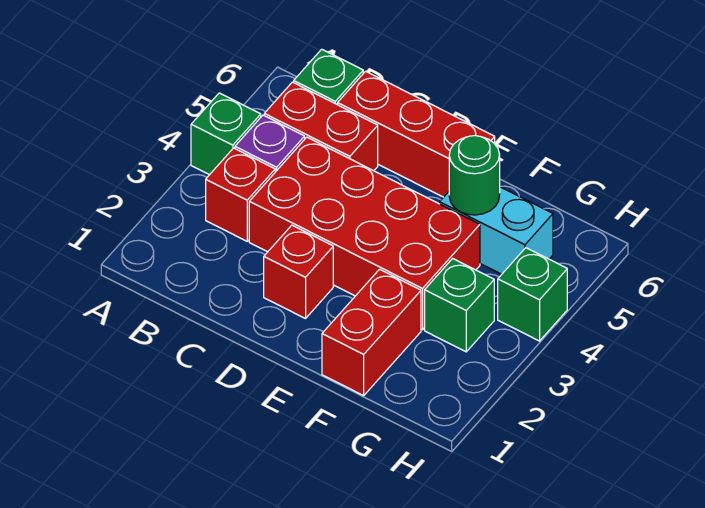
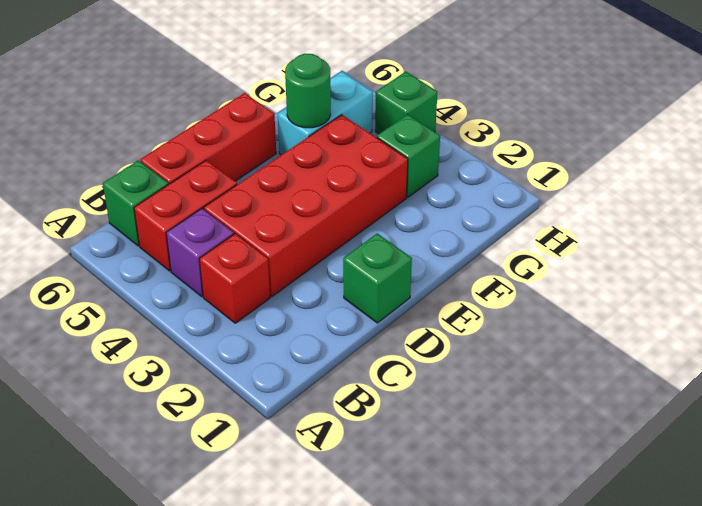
green 1x1 brick [191,93,261,175] -> green 1x1 brick moved to [343,233,412,323]
red 1x1 brick [264,225,333,319] -> none
red 1x2 brick [322,269,421,396] -> none

